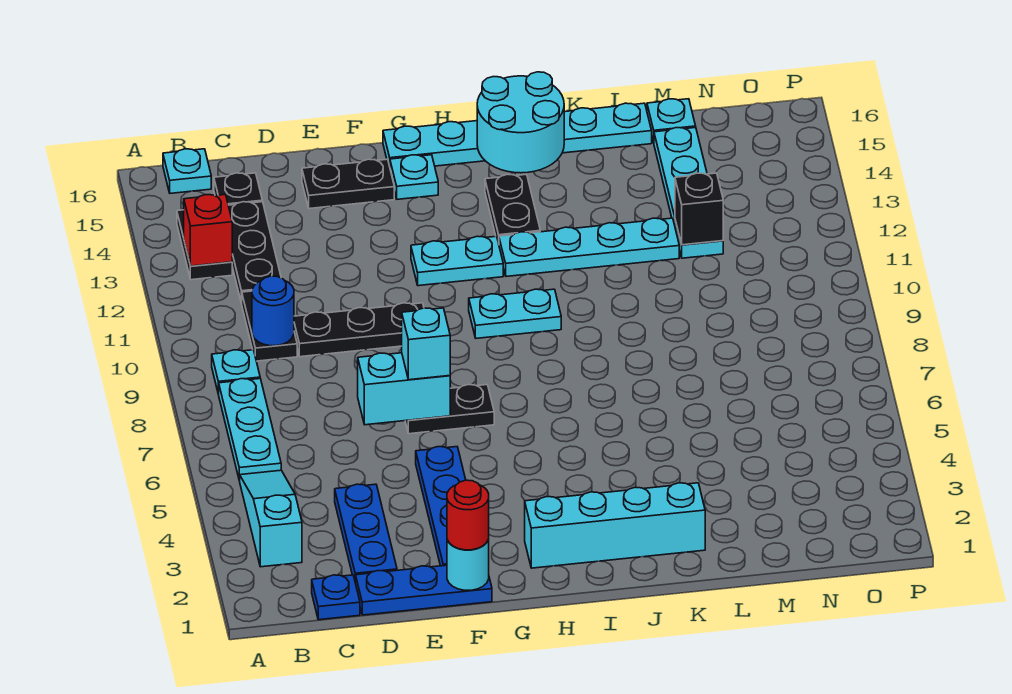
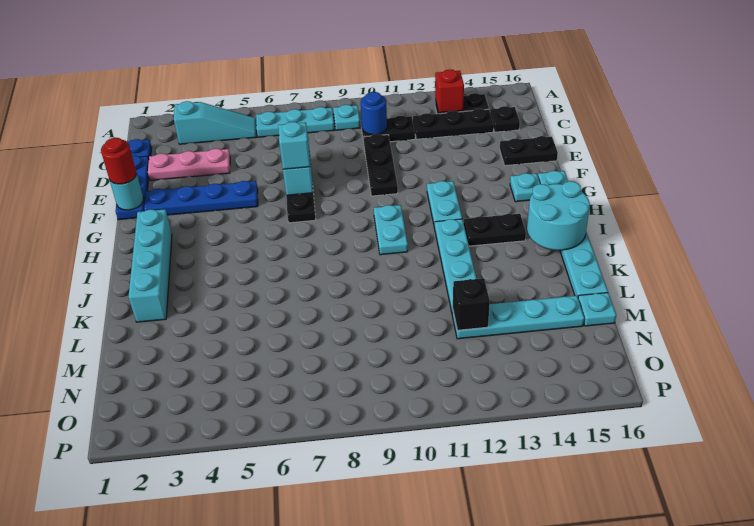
cyan 1x1 plate [163,149,211,193] -> none
blue 1x3 plate [335,484,397,583] -> pink 1x3 plate [148,149,230,180]
black 1x2 plate [302,159,394,209] -> black 1x2 plate turned to [500,136,558,166]

